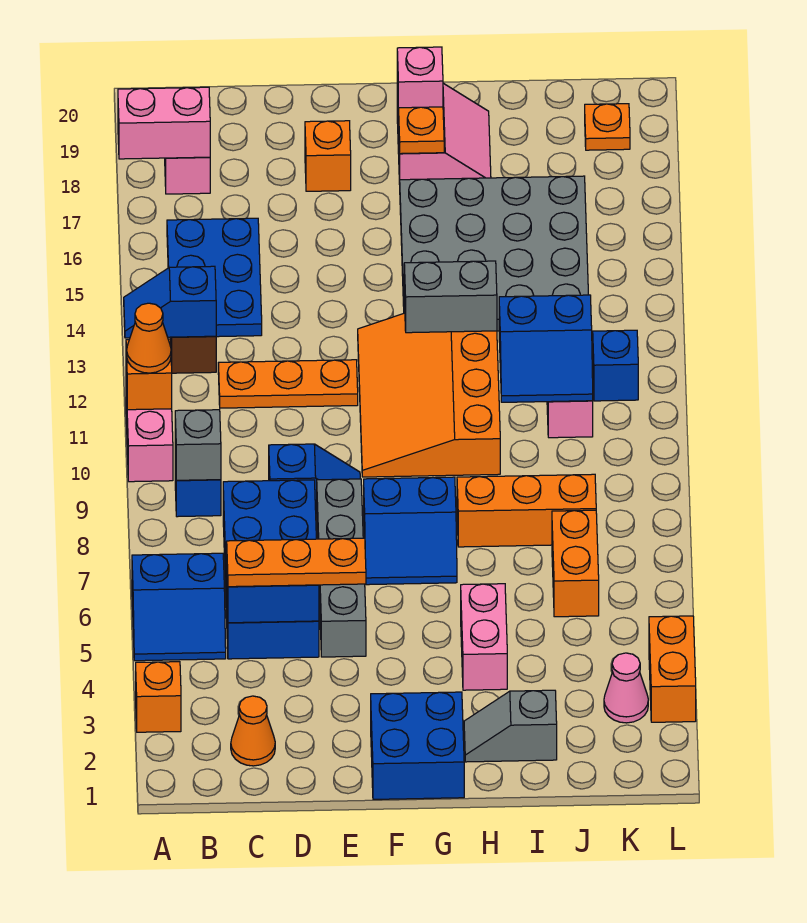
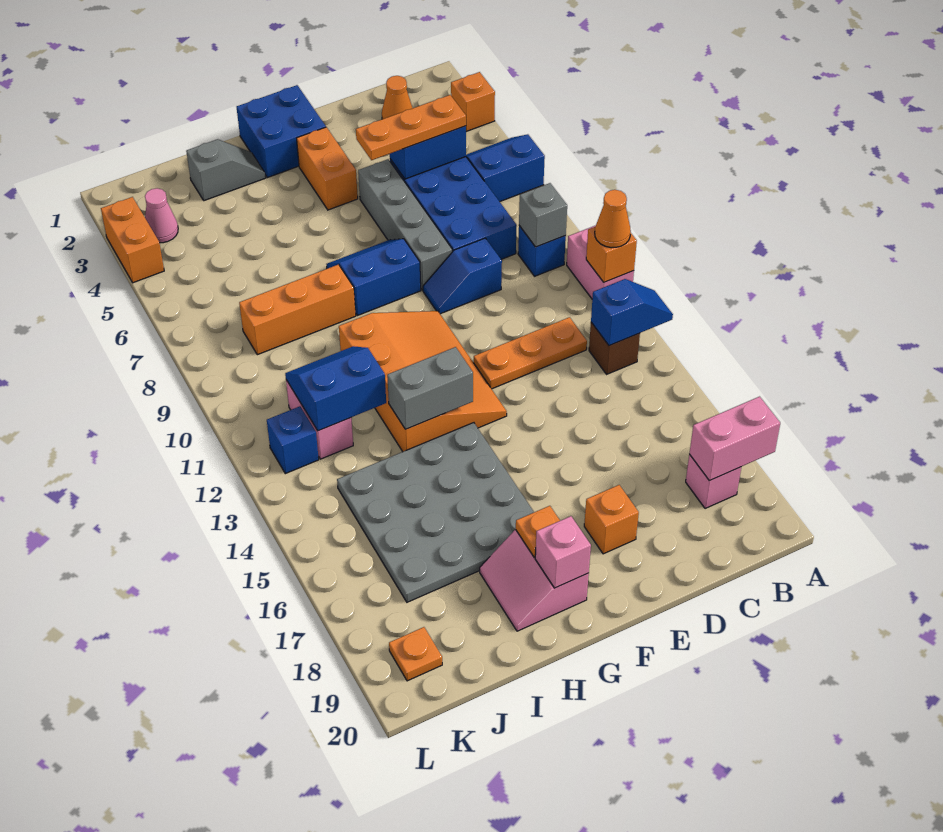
blue 2x3 plate [167,218,262,337] -> none
pink 1x2 brick [461,584,507,690] -> none
orange 1x2 brick [552,510,599,617] -> orange 1x2 brick moved to [297,127,358,210]

